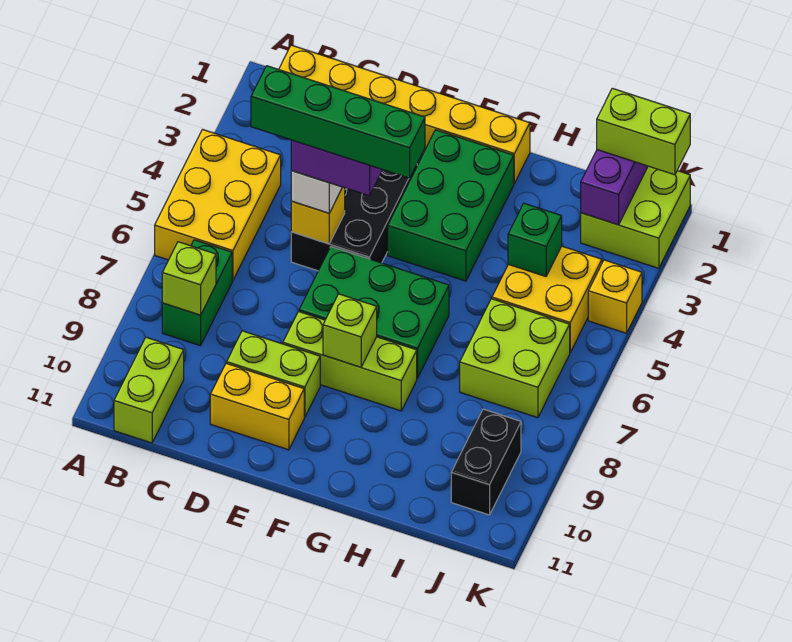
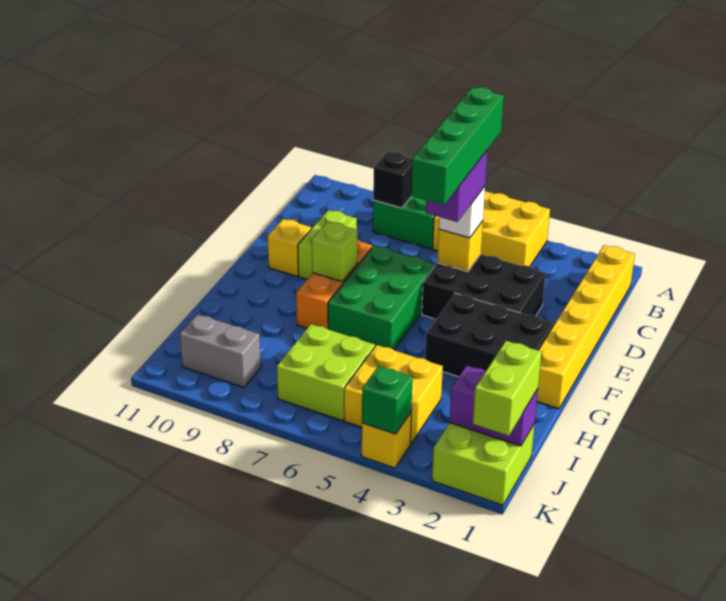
lime 1x1 brick [162,242,216,315] -> black 1x1 brick [373,152,413,208]
lime 1x2 brick [114,337,184,443] -> none
yellow 1x2 brick [210,363,304,450] -> yellow 1x1 brick [268,219,311,276]
lime 1x3 brick [283,311,417,411] -> orange 1x3 brick [296,239,372,329]
green 2x3 brick [388,130,514,281] -> black 2x3 brick [425,293,553,377]
green 1x1 brick [508,203,562,276] -> green 1x1 brick moved to [362,366,413,434]
black 1x2 brick [451,409,521,515] -> grey 1x2 brick [180,314,261,387]

